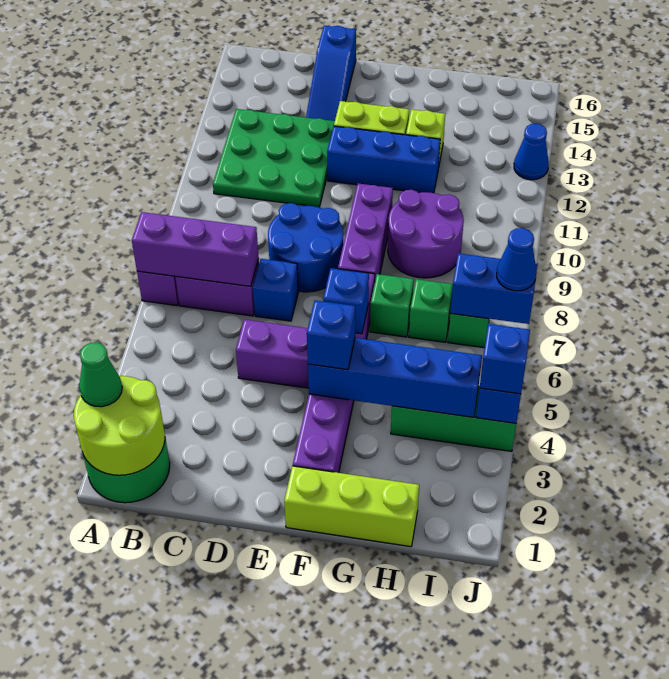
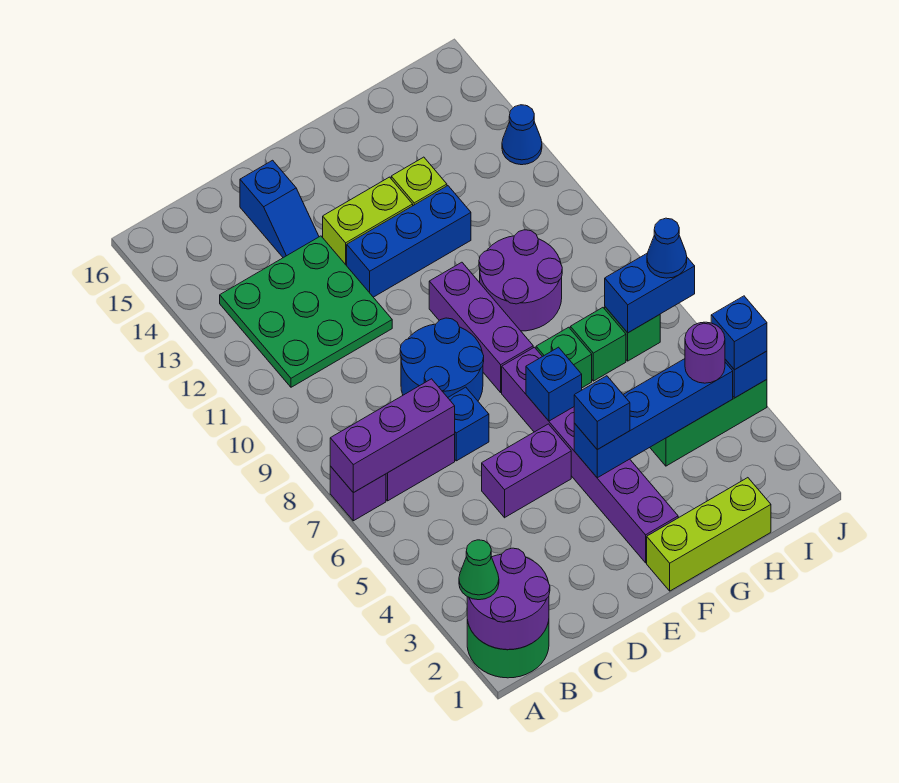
lime 2x2 round brick [74,376,165,475] -> purple 2x2 round brick [467,548,550,650]
blue 1x3 slope [306,26,356,121] -> blue 1x2 slope [240,160,319,258]
none -> purple 1x1 round brick [685,322,725,383]

